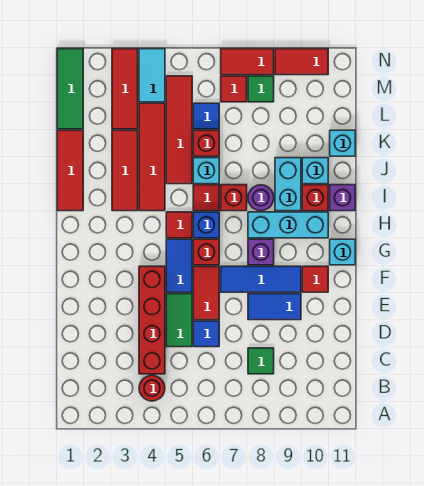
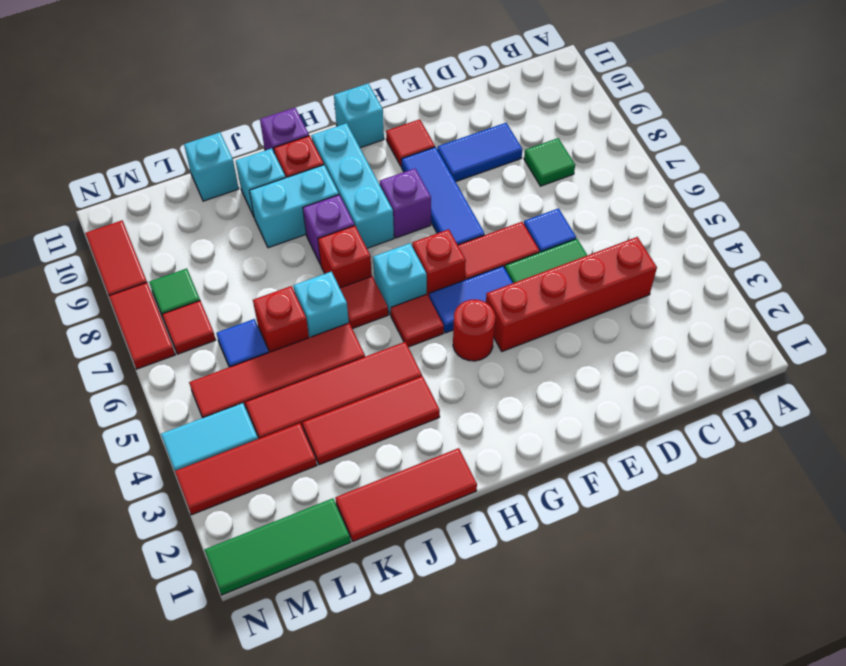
red 1x1 round brick [139,375,165,401] -> red 1x1 round brick moved to [453,300,495,361]
blue 1x2 tile [248,294,301,320] -> blue 1x2 tile turned to [437,123,522,182]
blue 1x1 brick [193,212,219,238] -> cyan 1x1 brick [373,243,427,315]
purple 1x1 round brick [248,185,274,211] -> purple 1x1 brick [303,195,354,265]

